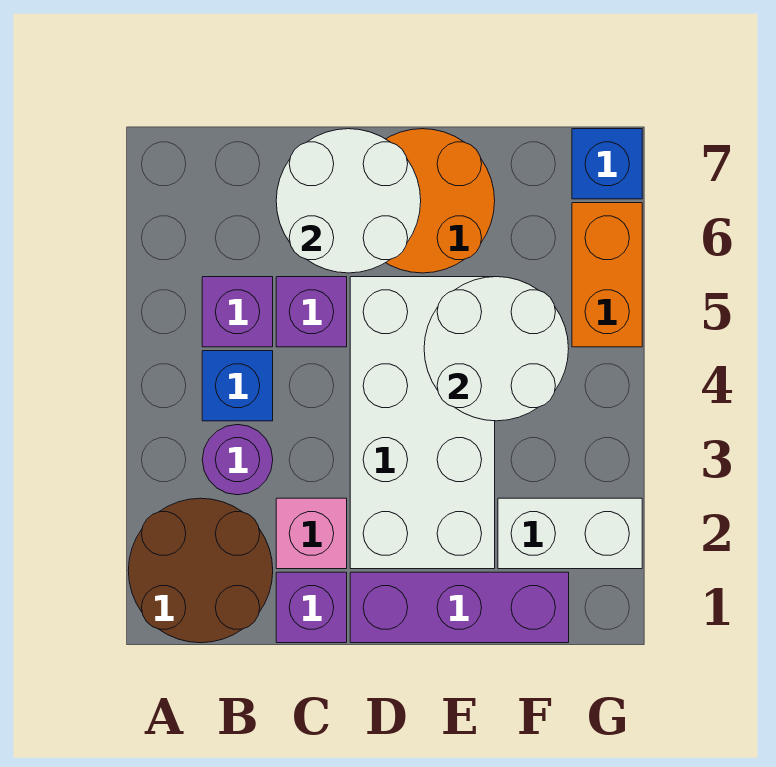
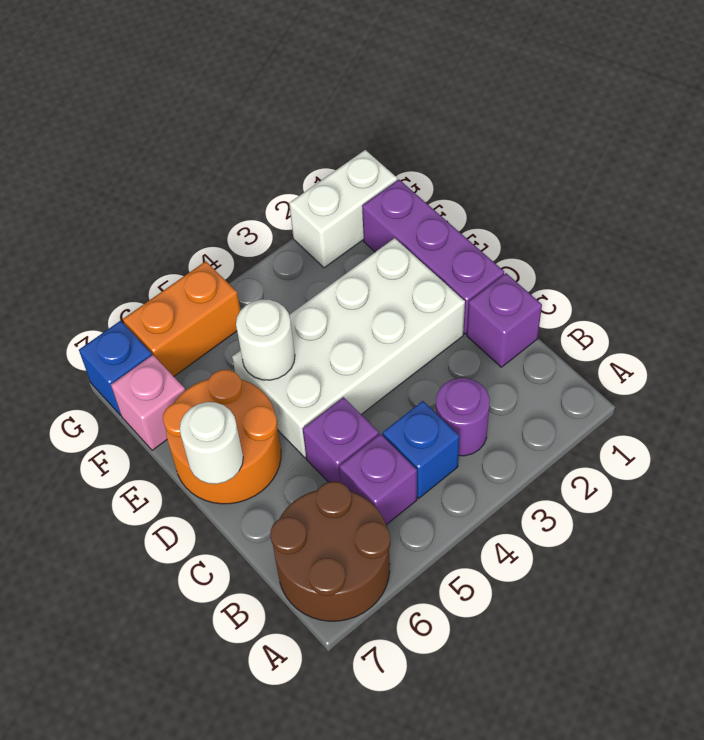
brown 2x2 round brick [128,498,273,643] -> brown 2x2 round brick moved to [271,481,390,621]
pink 1x1 brick [276,498,347,569] -> pink 1x1 brick moved to [111,355,185,450]
white 2x2 round brick [276,129,421,273] -> white 1x1 round brick [180,402,243,484]
white 2x2 round brick [424,277,569,421] -> white 1x1 round brick [236,300,295,380]
white 1x2 brick [498,498,642,569] -> white 1x2 brick turned to [289,150,397,268]

